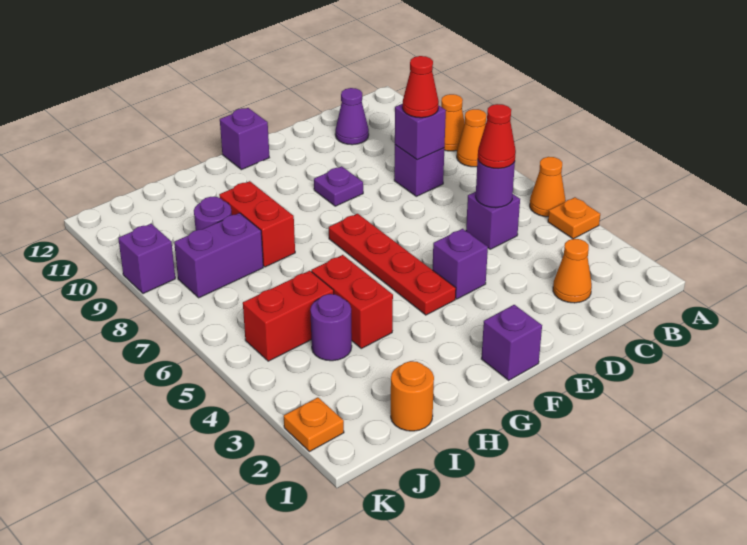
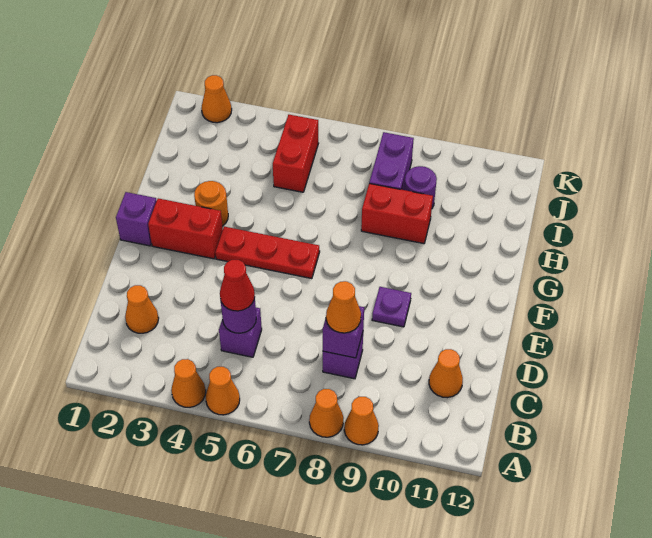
orange 1x1 plate [548,197,600,239] -> orange 1x1 cone [171,359,206,407]
red 1x1 cone [402,56,439,118] -> orange 1x1 cone [326,281,361,333]
purple 1x1 cone [335,88,369,145] -> orange 1x1 cone [429,349,463,398]
purple 1x1 brick [433,229,488,299] -> none
red 1x4 plate [329,214,456,315] -> red 1x3 plate [215,227,320,279]
purple 1x1 brick [220,108,269,170] -> none
red 1x2 brick [311,255,393,348] -> red 1x2 brick moved to [148,198,223,259]
orange 1x1 round brick [391,361,434,431] -> orange 1x1 round brick moved to [194,181,228,226]
purple 1x1 round brick [310,294,352,361] -> none
orange 1x1 plate [284,397,344,452] -> orange 1x1 cone [202,75,232,123]
purple 1x1 brick [118,224,175,294] -> none

